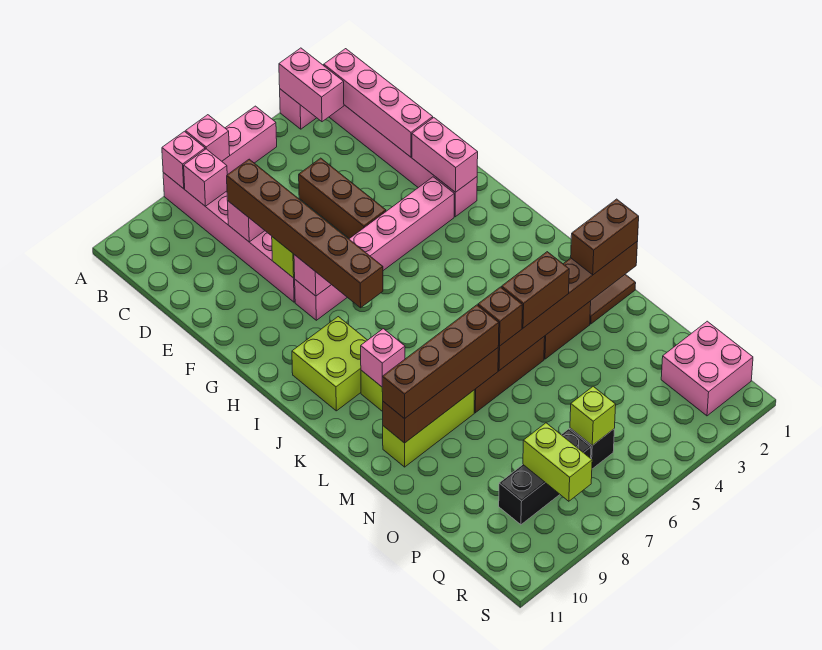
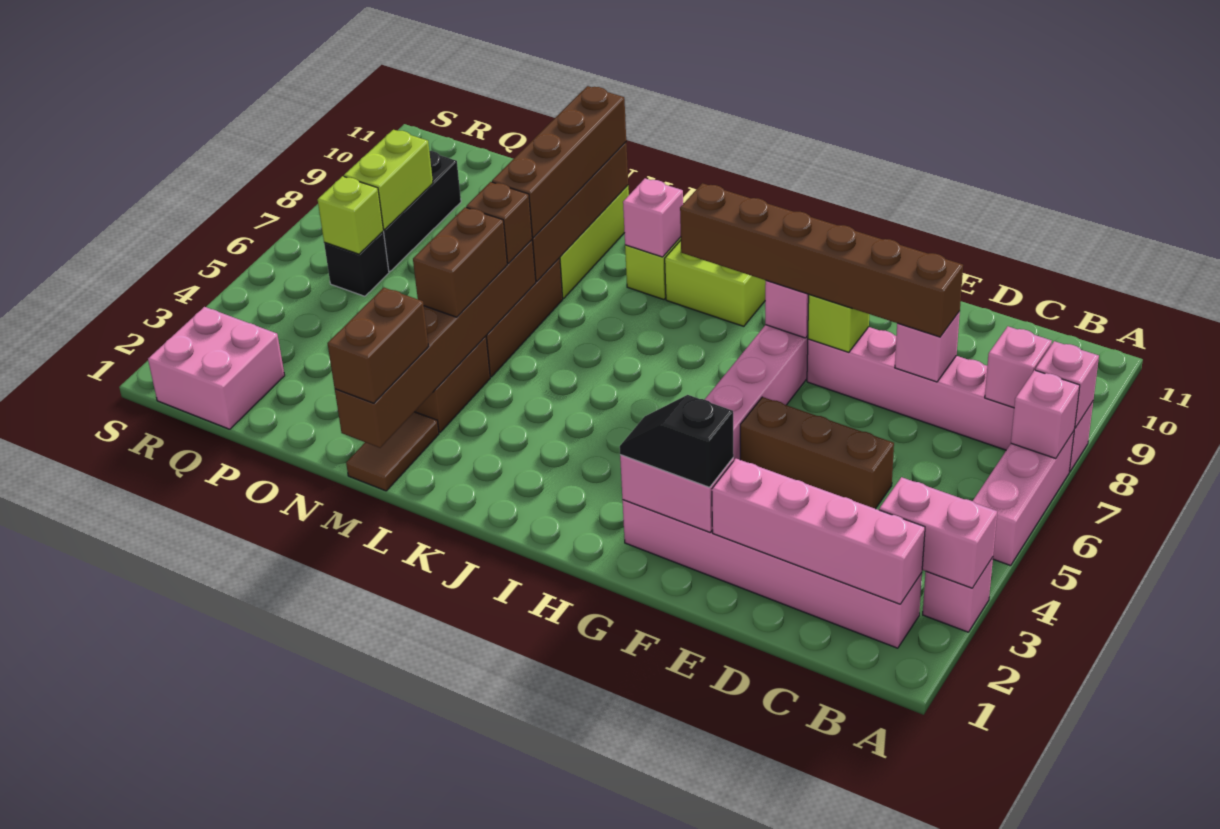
none -> black 1x2 slope [620,395,734,487]
lime 1x2 brick [523,423,592,501] -> lime 1x2 brick turned to [344,130,433,230]

